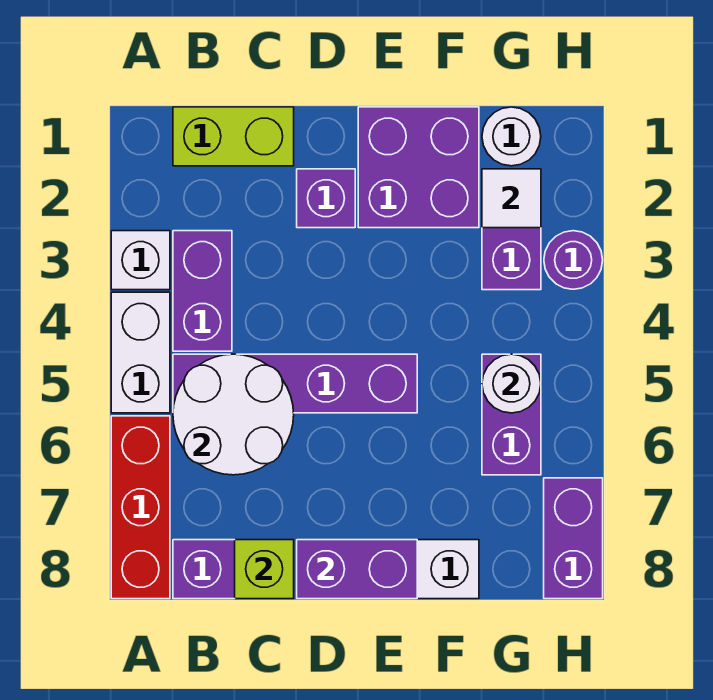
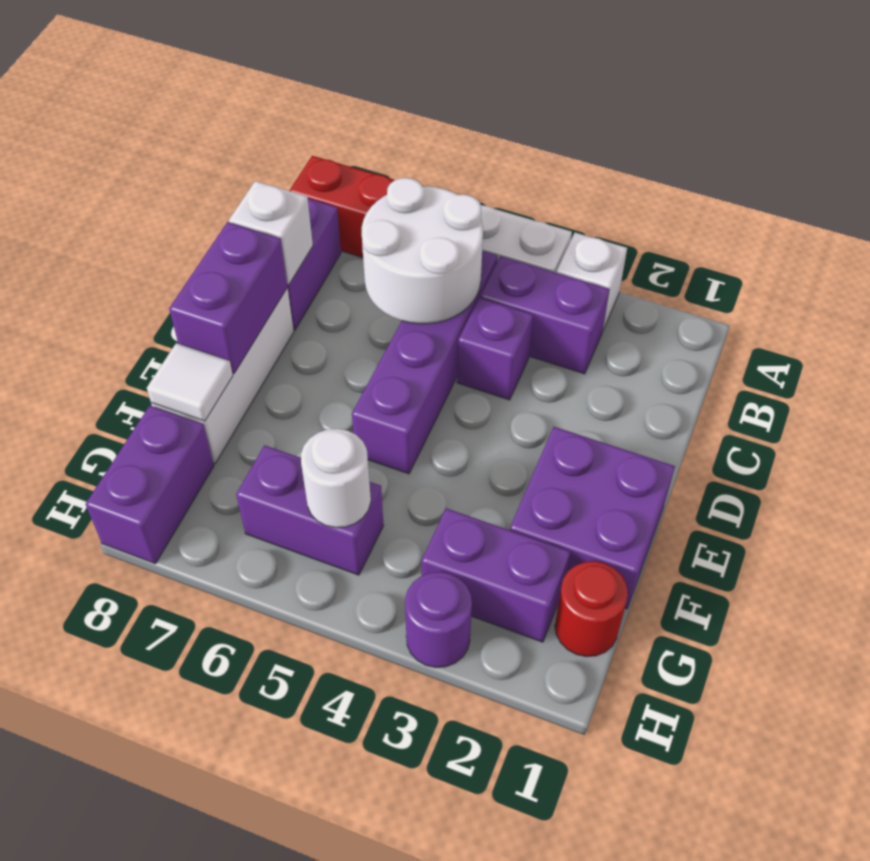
lime 1x2 brick [173,107,294,166] -> none
lime 1x1 brick [235,540,294,599] -> white 1x1 brick [229,181,313,285]
purple 1x1 brick [297,169,355,228] -> purple 1x1 brick moved to [457,298,533,400]
white 1x1 round brick [482,107,541,166] -> red 1x1 round brick [555,561,628,657]
white 1x1 tile [482,169,541,228] -> white 1x1 tile moved to [147,343,233,421]
purple 1x2 brick [544,478,603,599] -> purple 1x2 brick turned to [86,406,214,564]

